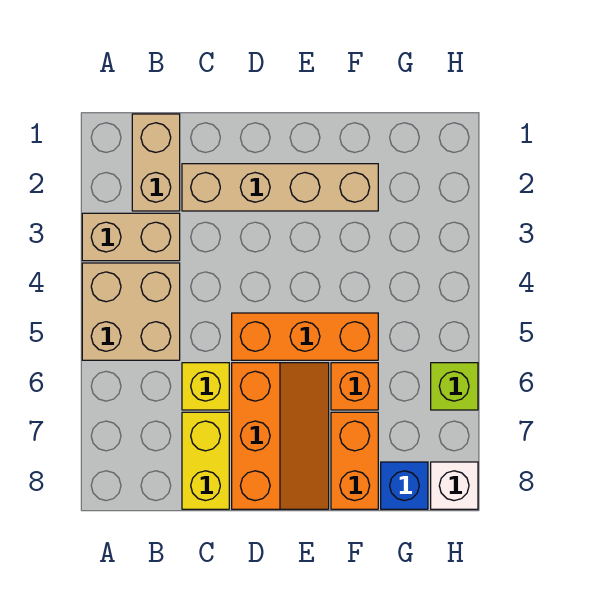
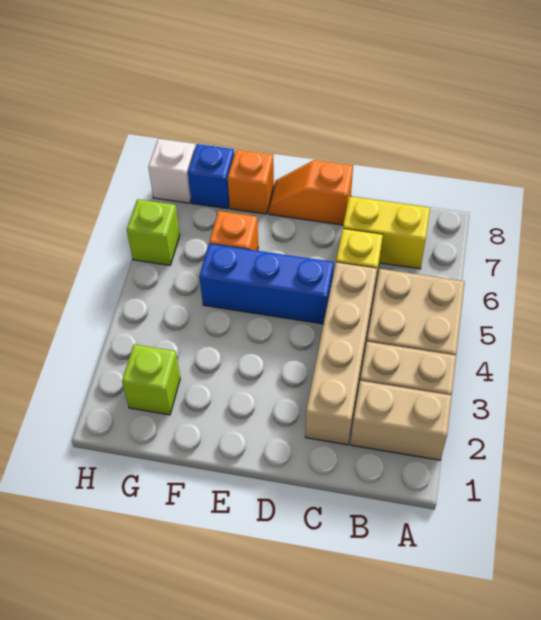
tan 1x2 brick [132,114,180,211] -> tan 1x2 brick turned to [351,381,452,460]
tan 1x4 brick [182,164,378,211] -> tan 1x4 brick turned to [305,262,377,445]
yellow 1x2 brick [182,412,229,509] -> yellow 1x2 brick turned to [343,196,430,269]
orange 1x3 brick [232,313,378,360] -> blue 1x3 brick [199,244,334,324]
orange 2x3 slope [232,363,329,509] -> orange 1x2 slope [268,160,353,225]
orange 1x2 brick [331,412,378,509] -> orange 1x1 brick [228,149,274,214]
none -> lime 1x1 brick [122,344,180,415]

